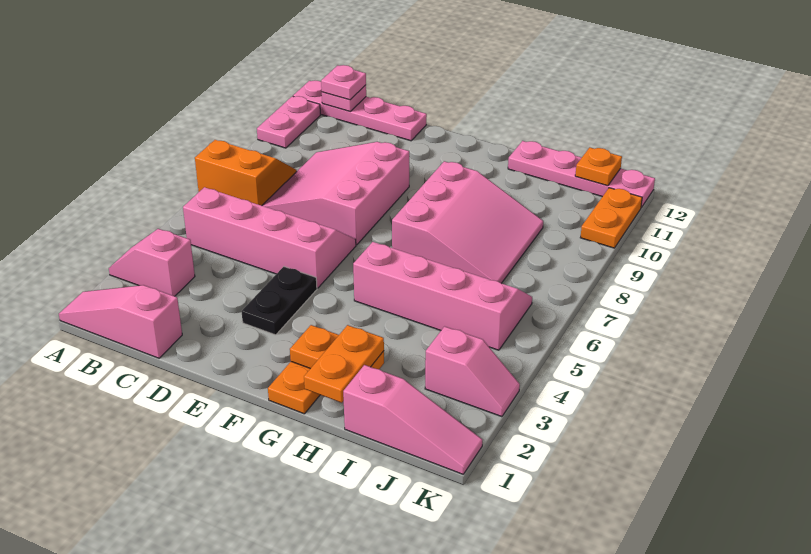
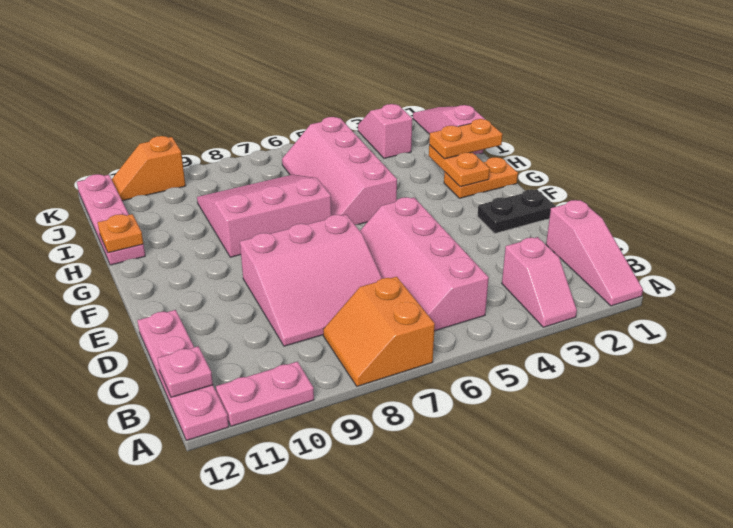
pink 1x1 plate [321,65,366,100] -> none
black 1x2 plate [242,267,317,335] -> black 1x2 plate moved to [477,189,556,233]
orange 1x1 plate [575,148,622,186] -> orange 1x1 plate moved to [98,214,143,253]
orange 1x2 plate [580,188,642,248] -> orange 1x2 slope [112,136,186,201]

